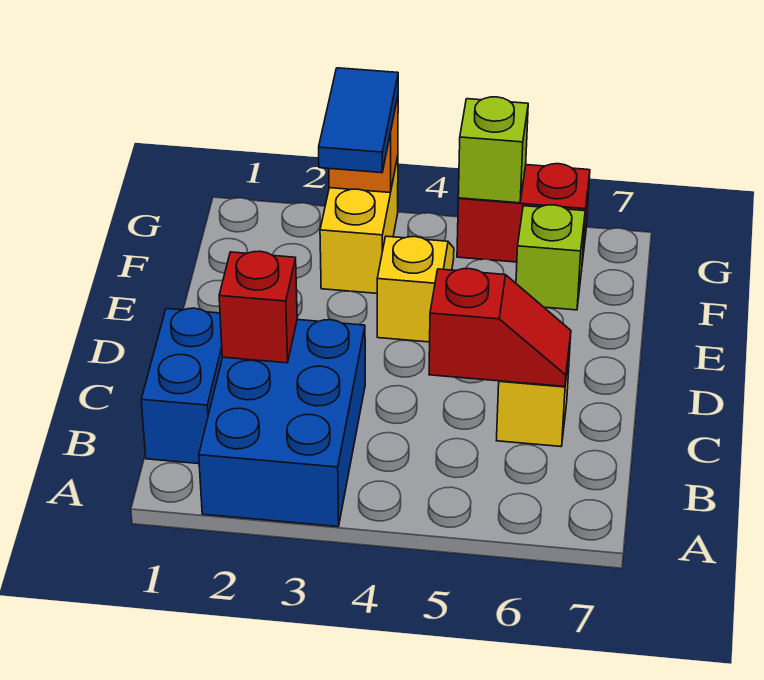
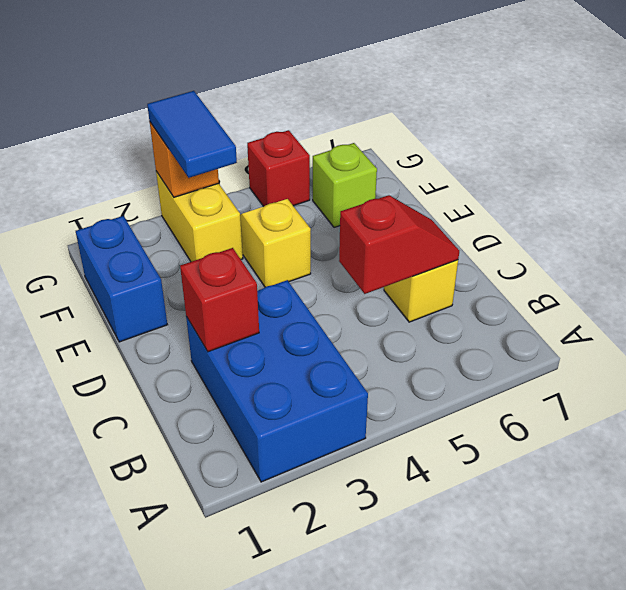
blue 1x2 brick [141,308,222,464] -> blue 1x2 brick moved to [76,216,167,342]
red 1x2 brick [457,164,590,262] -> red 1x1 brick [247,130,310,207]
lime 1x1 brick [458,97,528,203] -> none

